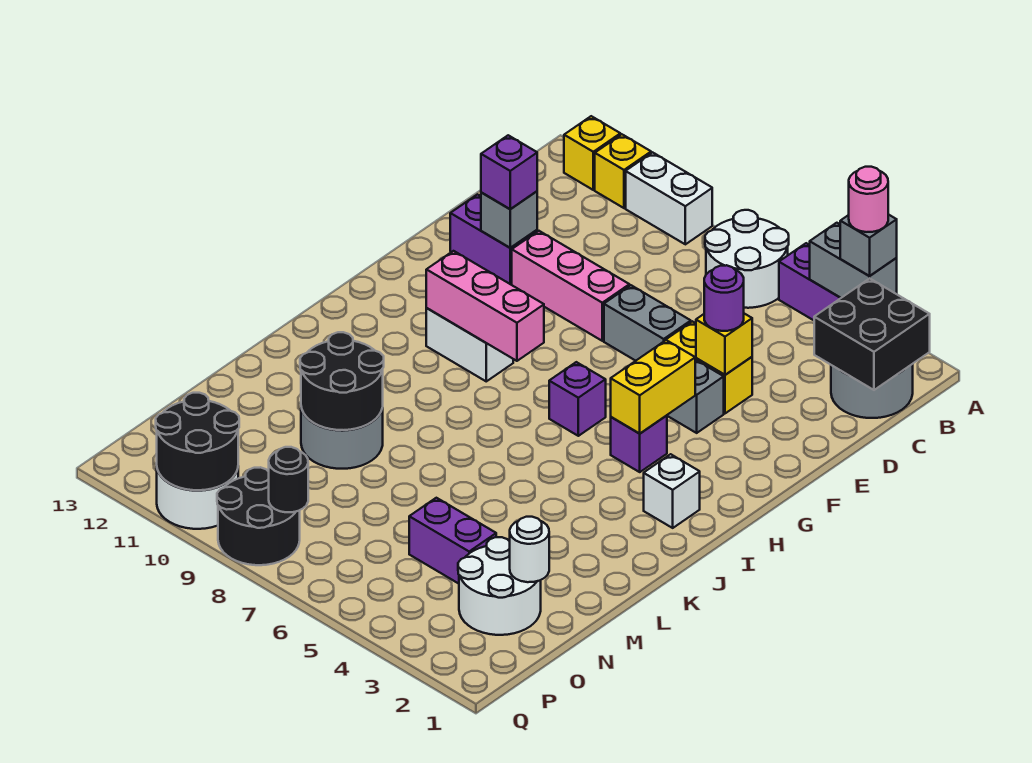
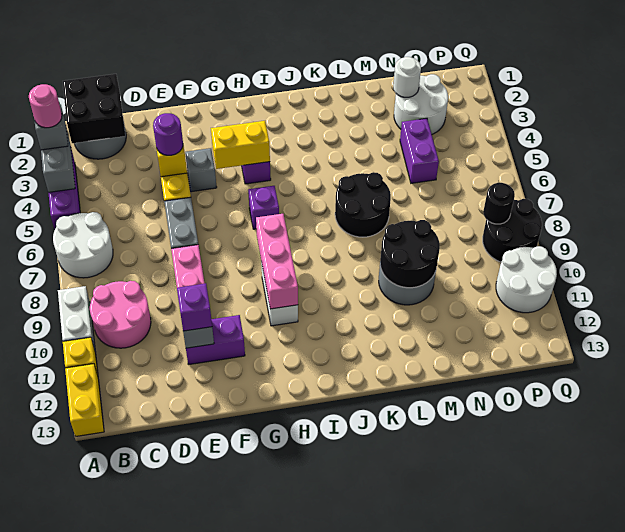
yellow 1x1 brick [564,116,620,190] -> yellow 1x2 brick [65,364,104,436]
none -> pink 2x2 round brick [90,281,151,348]
purple 1x2 brick [450,195,537,285] -> purple 1x2 brick turned to [186,315,245,365]
white 1x1 brick [644,454,700,528] -> none
black 2x2 round brick [156,393,239,490] -> black 2x2 round brick moved to [335,172,391,237]

